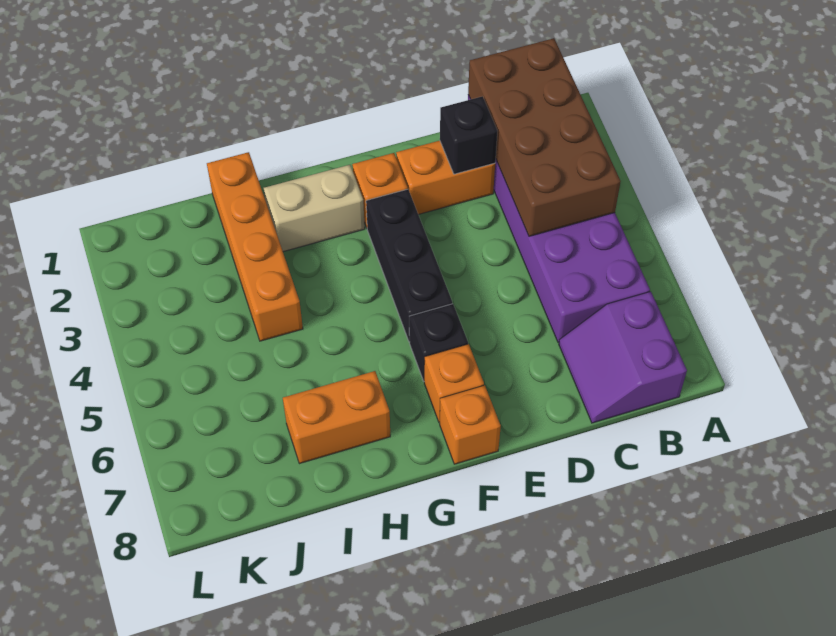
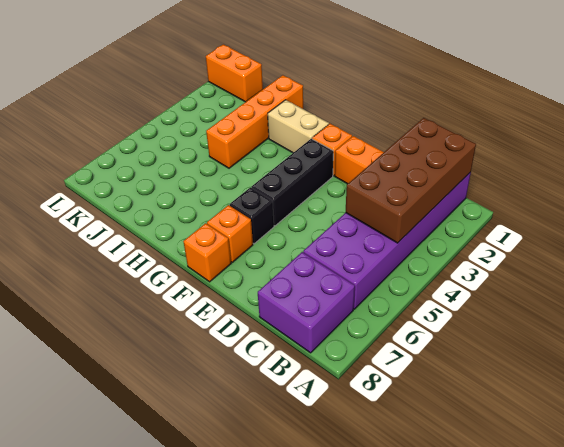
purple 2x2 slope [559,291,687,423] -> purple 2x2 brick [258,252,355,353]
black 1x1 brick [440,96,497,174] -> none
orange 1x2 brick [283,371,390,464] -> orange 1x2 brick moved to [206,44,263,102]

